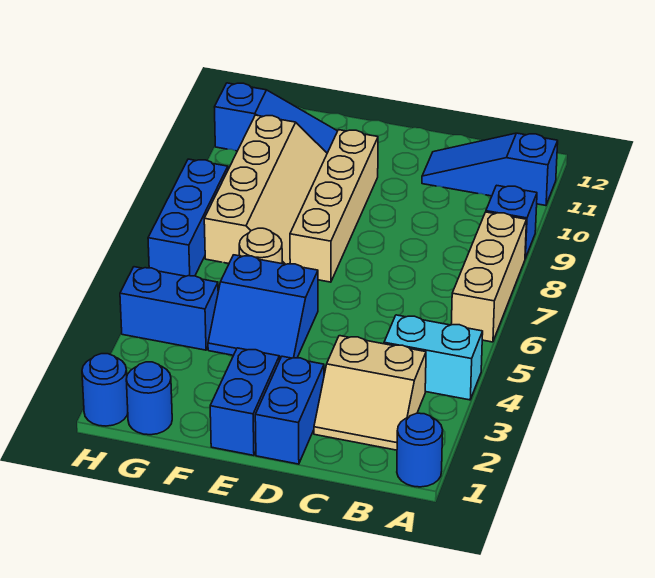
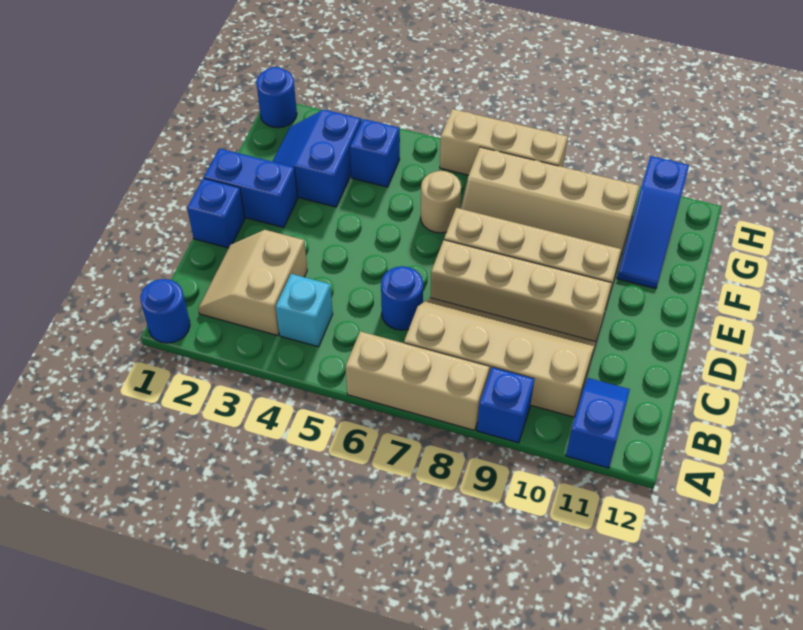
cyan 1x2 brick [384,315,483,400] -> cyan 1x1 brick [276,274,333,347]
blue 1x3 slope [422,133,558,206] -> blue 1x2 slope [566,378,630,468]
none -> tan 2x4 slope [404,298,596,417]
blue 1x2 brick [255,356,324,464] -> blue 1x1 brick [187,178,245,248]
none -> tan 1x4 brick [430,240,611,341]
blue 2x2 slope [208,255,318,360] -> blue 2x2 slope moved to [272,110,361,207]
blue 1x1 round brick [126,362,172,435] -> blue 1x1 round brick moved to [381,266,423,330]
blue 1x2 brick [120,267,218,350] -> blue 1x1 brick [350,119,400,187]
blue 1x3 brick [148,159,228,276] -> tan 1x3 brick [440,109,568,175]

